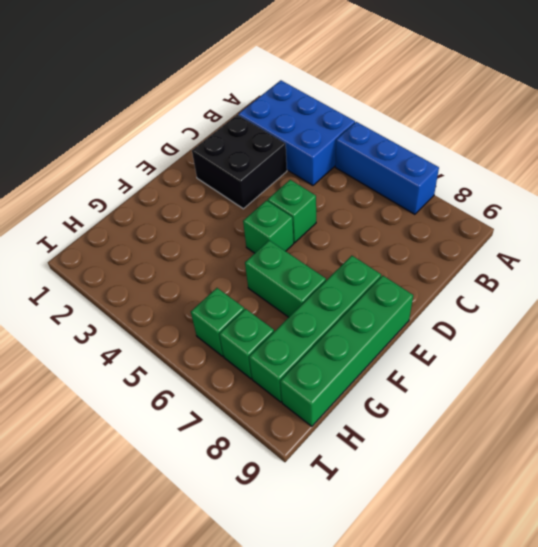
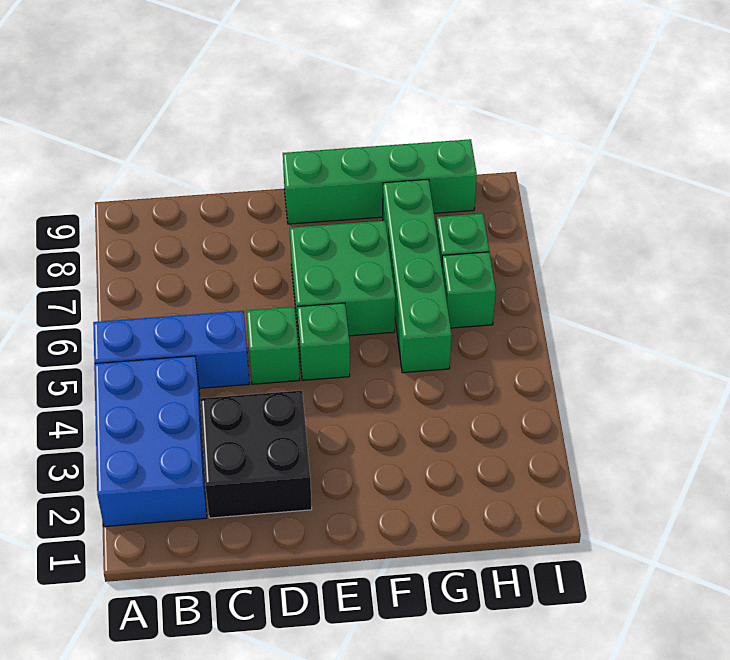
blue 1x3 brick [335,122,439,214] -> blue 1x3 brick turned to [93,311,249,388]
green 1x4 brick [249,256,381,402] -> green 1x4 brick turned to [383,179,452,373]
green 1x2 brick [245,240,326,317] -> green 2x2 brick [290,221,395,336]

